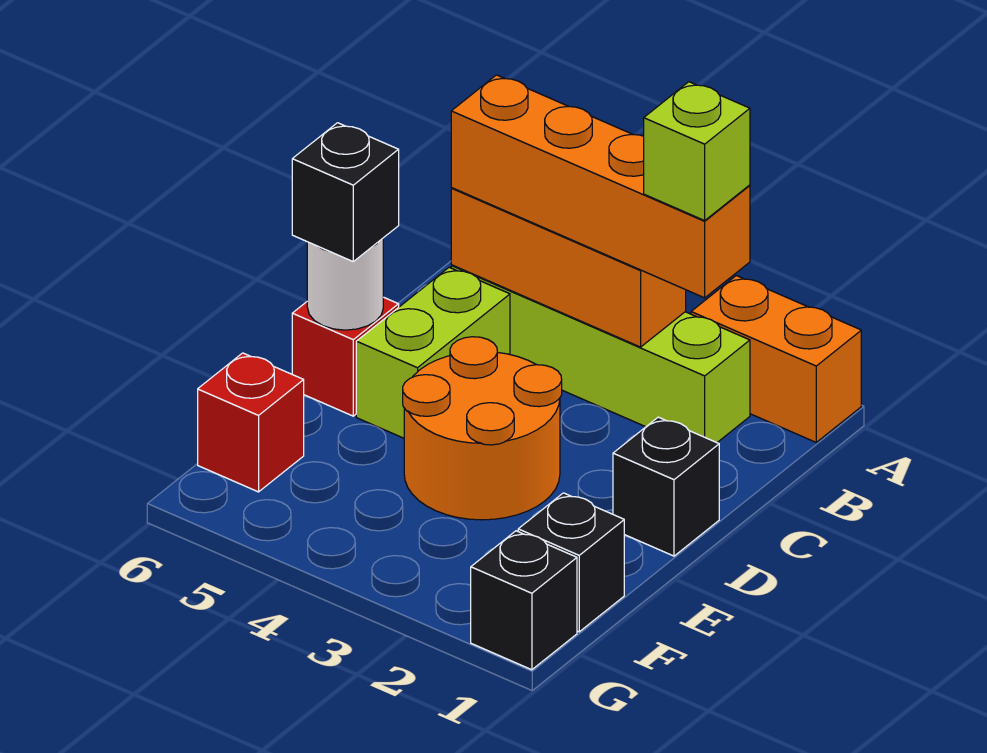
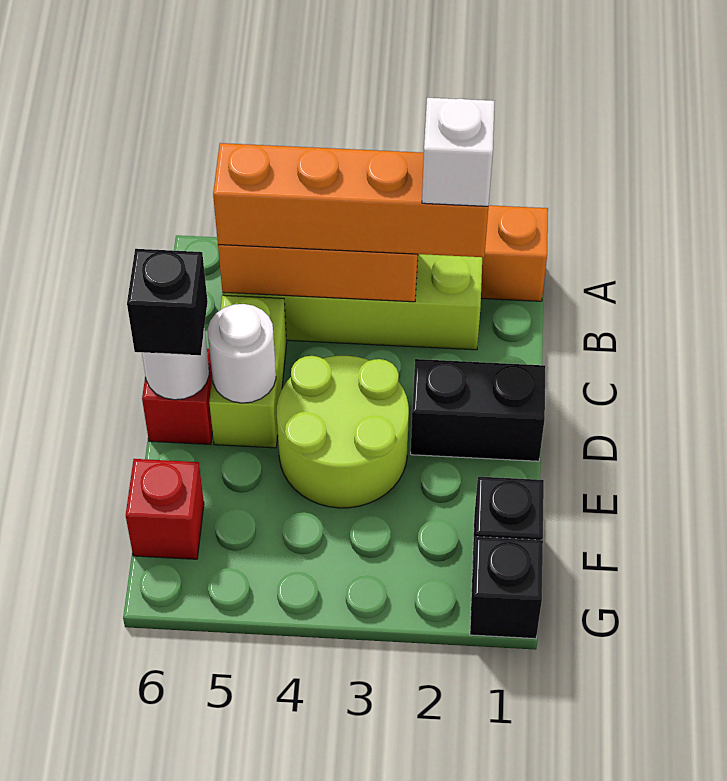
lime 1x1 brick [644,82,750,221] -> white 1x1 brick [422,98,495,206]
black 1x1 brick [613,417,719,556] -> black 1x2 brick [411,359,545,461]
orange 2x2 round brick [403,337,562,520] -> lime 2x2 round brick [277,356,409,508]
none -> white 1x1 round brick [208,304,276,403]

